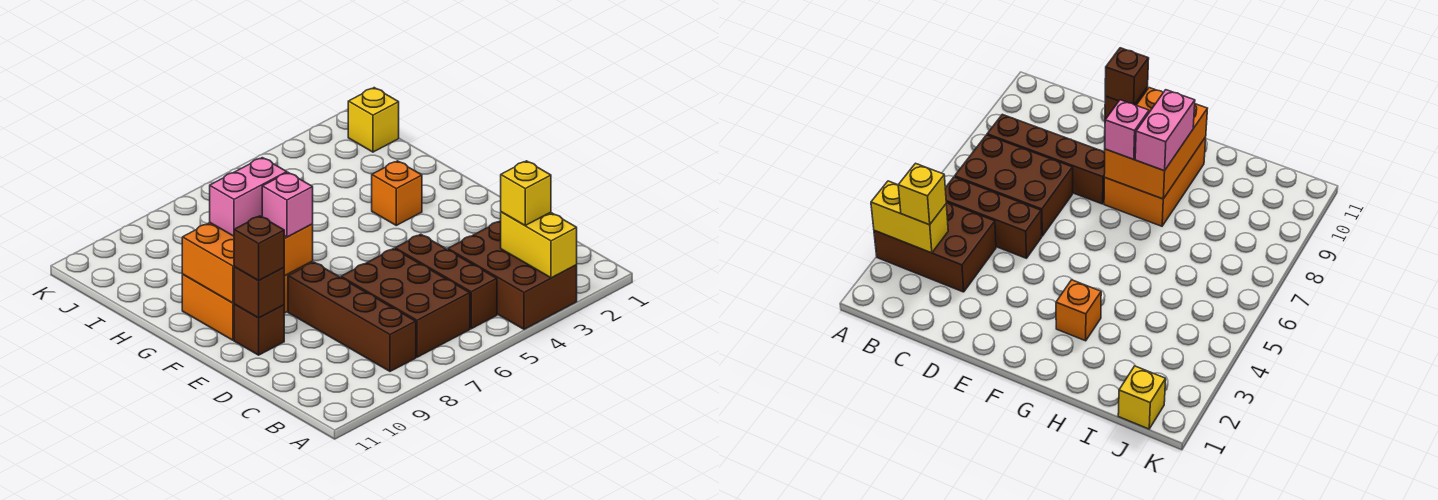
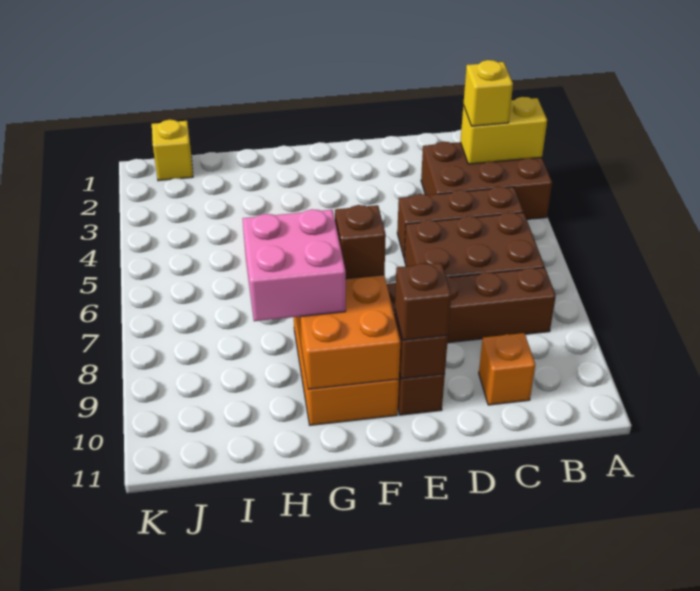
pink 1x1 brick [262,173,313,237] -> brown 1x1 brick [335,205,386,279]
orange 1x1 brick [372,161,422,225] -> orange 1x1 brick moved to [479,333,535,405]
pink 1x2 brick [210,158,287,236] -> pink 2x2 brick [243,209,346,321]

